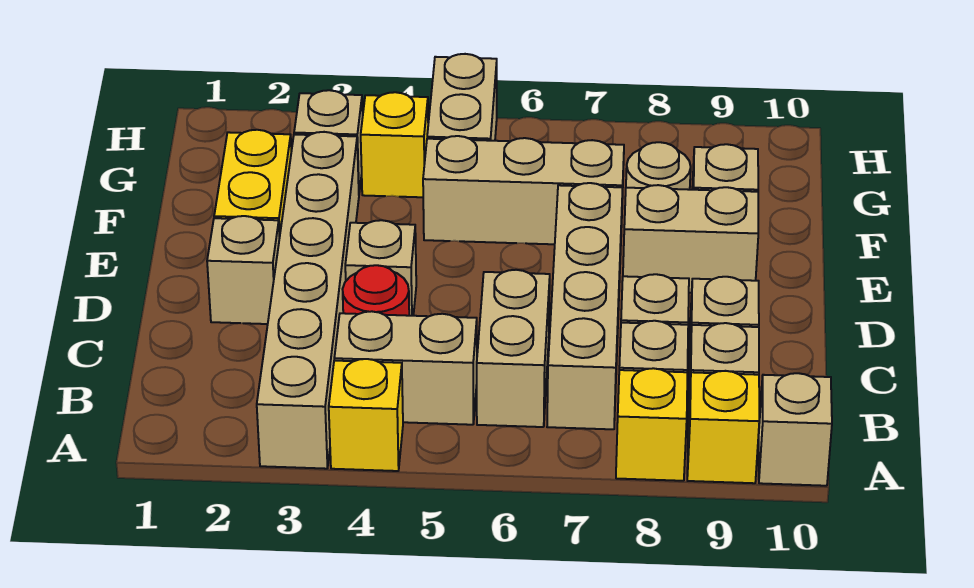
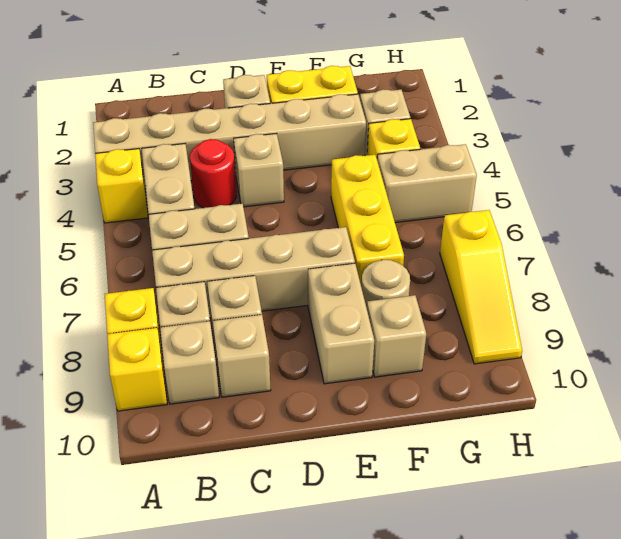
tan 1x1 brick [759,373,832,486] -> none
tan 1x3 brick [423,136,624,244] -> yellow 1x3 brick [331,155,404,286]
none -> yellow 1x3 slope [440,210,522,364]

